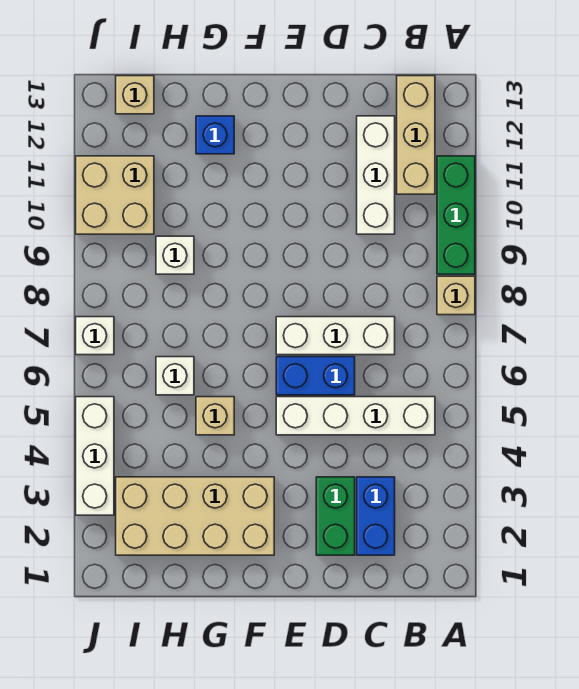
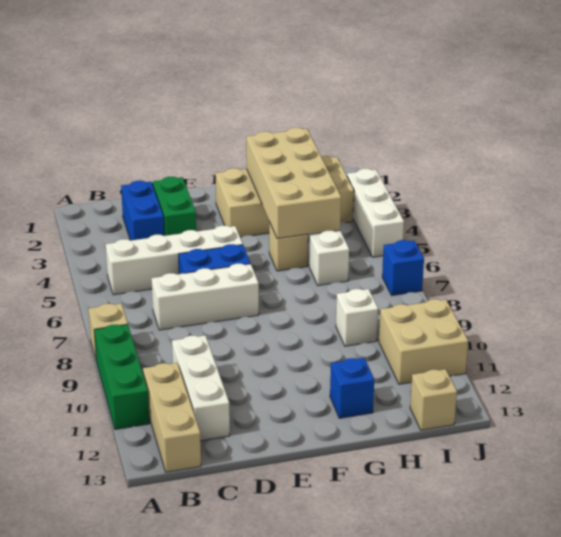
none -> tan 2x4 brick [246,128,341,239]
white 1x1 brick [76,317,114,355] -> blue 1x1 brick [382,240,424,295]

